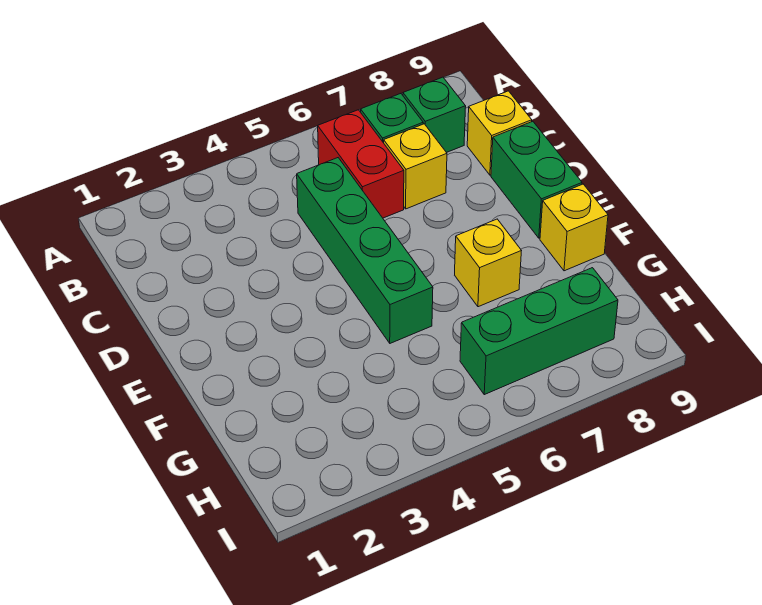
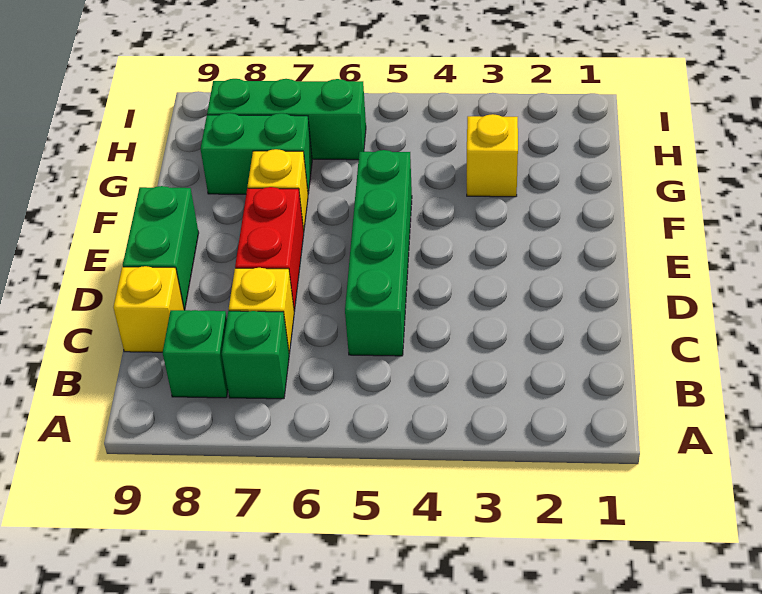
red 1x2 brick [318,110,404,218] -> red 1x2 brick moved to [235,187,304,311]
yellow 1x1 brick [540,184,608,271] -> yellow 1x1 brick moved to [467,114,518,197]
none -> green 1x2 brick [201,113,312,194]

